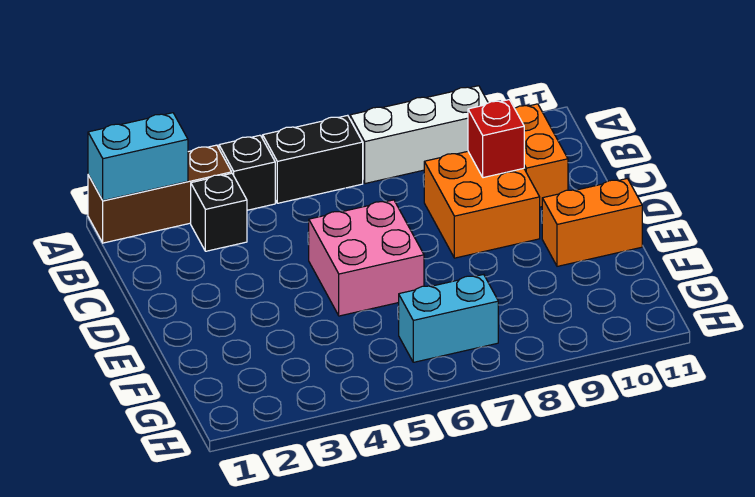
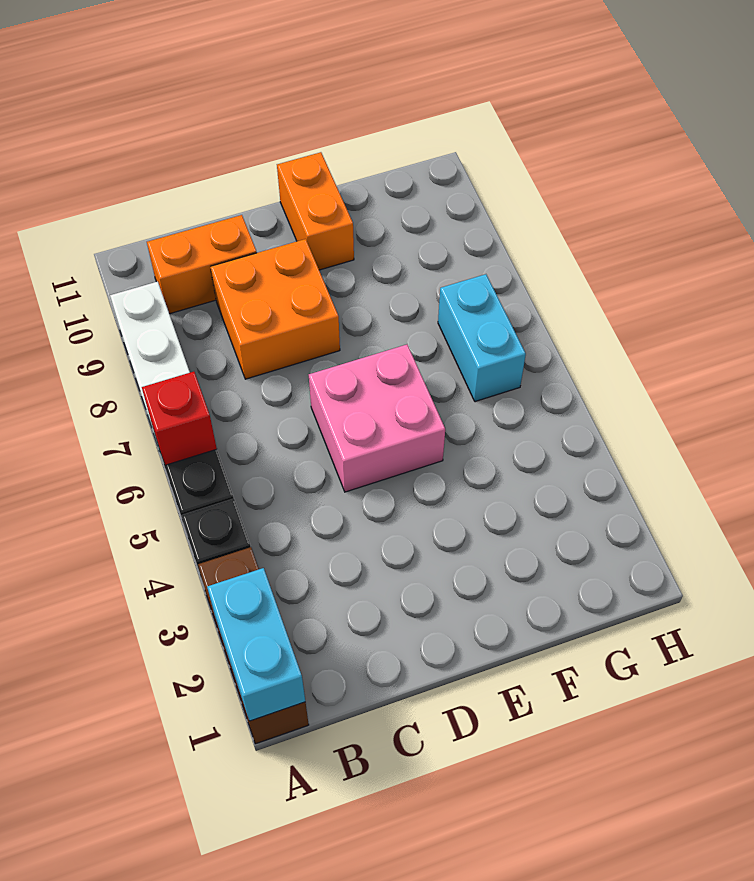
black 1x1 brick [191,173,247,251] -> none
red 1x1 brick [468,100,524,178] -> red 1x1 brick moved to [142,372,217,465]

